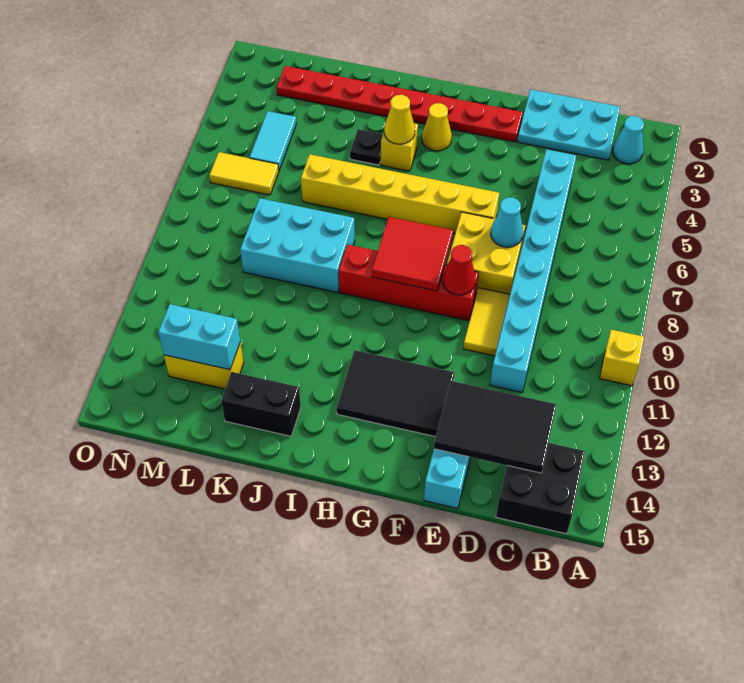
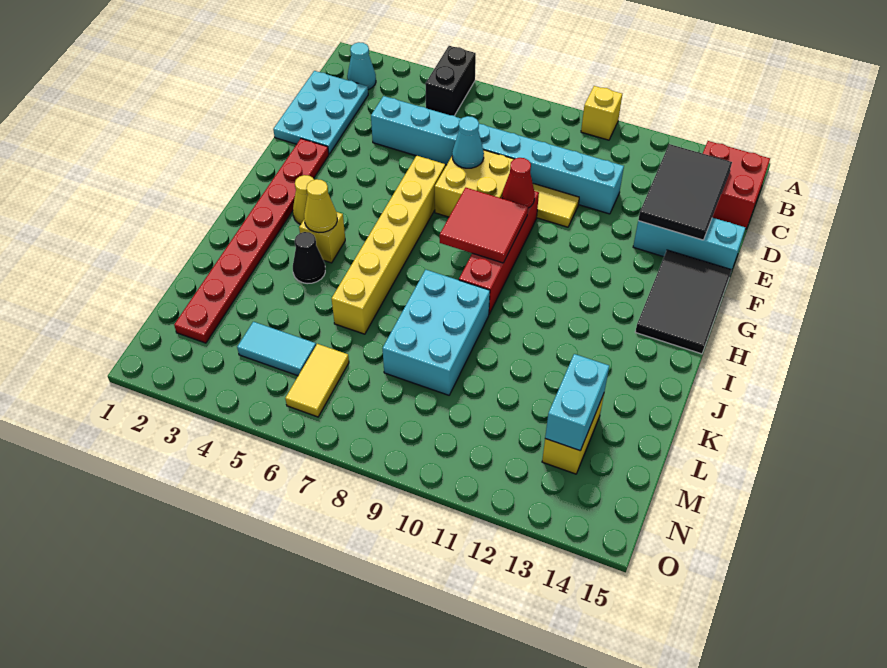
black 2x2 brick [496,443,585,534] -> red 2x2 brick [703,141,770,229]
black 2x3 tile [337,350,455,437] -> black 2x3 tile moved to [635,250,732,354]
black 1x1 plate [350,129,383,165] -> black 1x1 cone [293,232,325,284]
black 1x2 brick [221,372,301,436] -> black 1x2 brick moved to [425,46,476,116]

